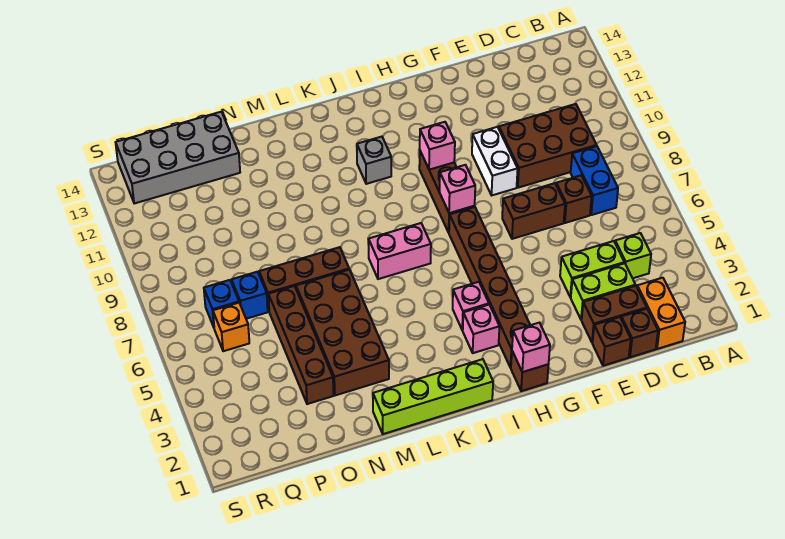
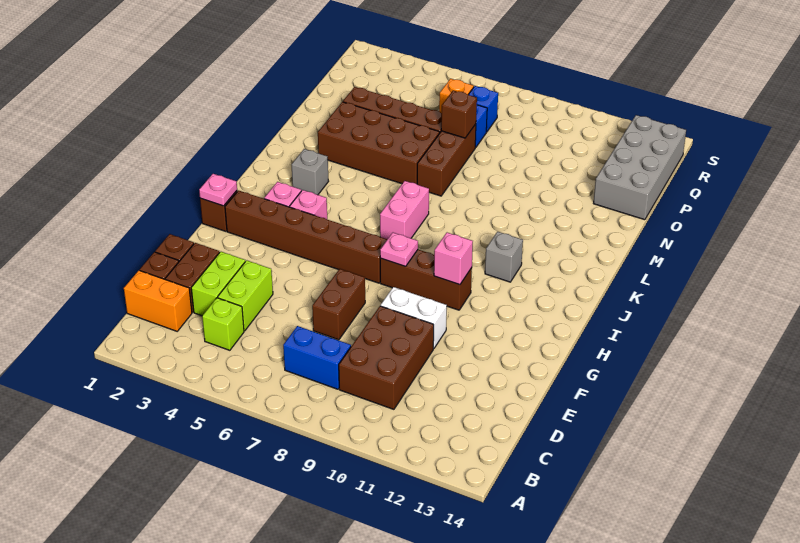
brown 1x1 brick [556,176,592,223] -> brown 1x1 brick moved to [441,90,477,138]
pink 1x1 brick [512,323,550,372] -> pink 1x1 plate [199,174,237,206]
pink 1x1 brick [440,165,475,213] -> pink 1x1 plate [380,233,418,266]
lime 1x4 brick [373,359,493,434] -> none
none -> grey 1x1 brick [291,149,329,195]

